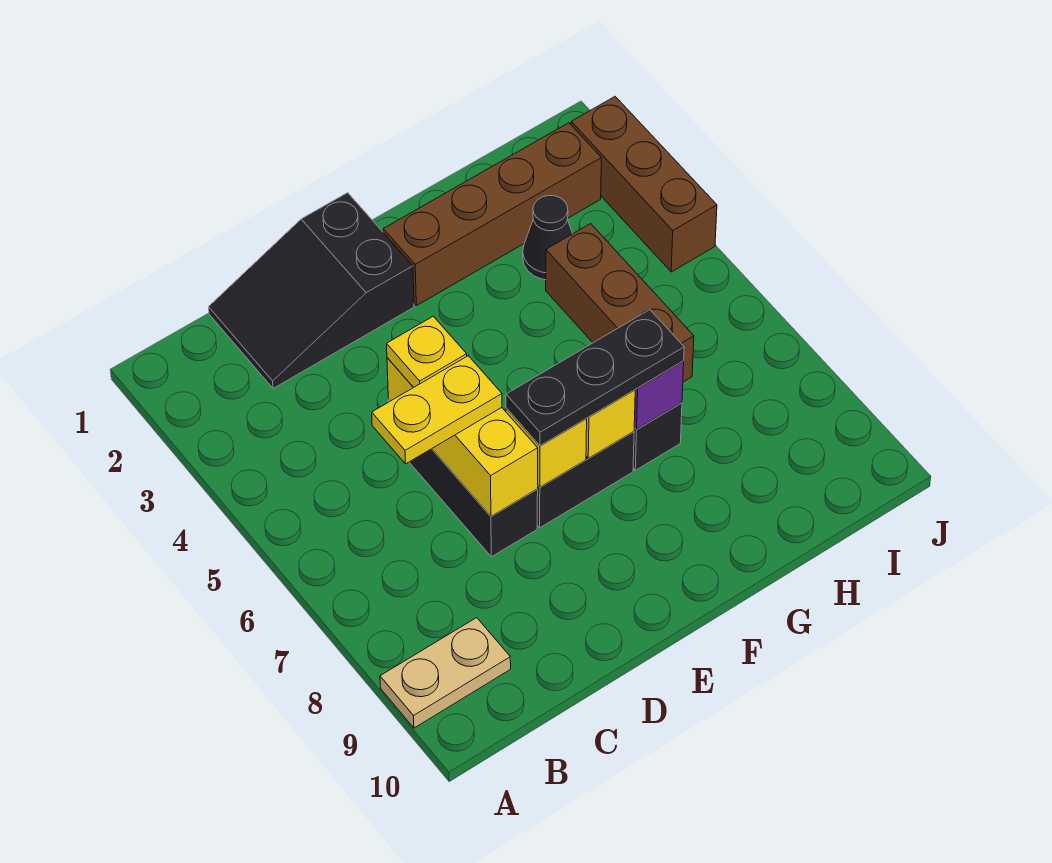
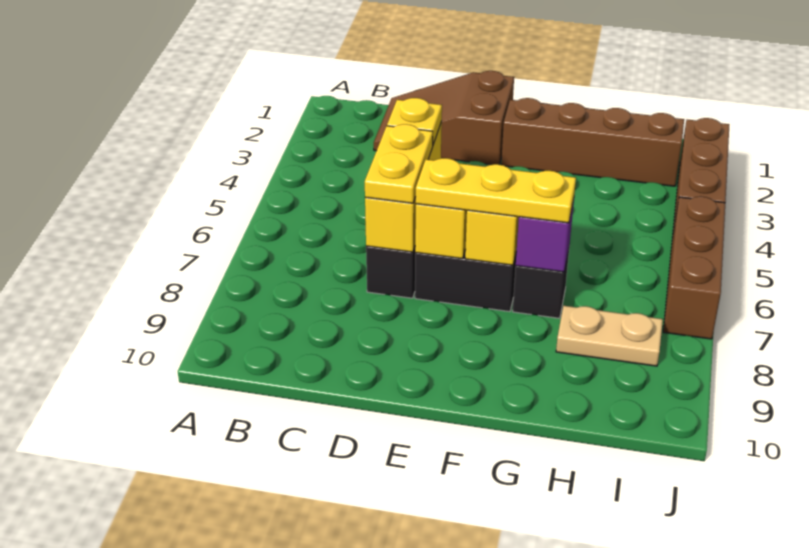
tan 1x2 plate [380,618,511,728] -> tan 1x2 plate moved to [556,306,663,366]
black 2x3 slope [209,193,414,388] -> brown 2x3 slope [374,71,514,165]
yellow 1x2 plate [372,356,502,464] -> yellow 1x2 plate turned to [365,124,433,203]
black 1x3 plate [506,310,684,446] -> yellow 1x3 plate [415,158,576,223]
black 1x1 cone [523,195,572,280] -> none
brown 1x3 brick [546,224,694,382] -> brown 1x3 brick moved to [663,196,725,339]

